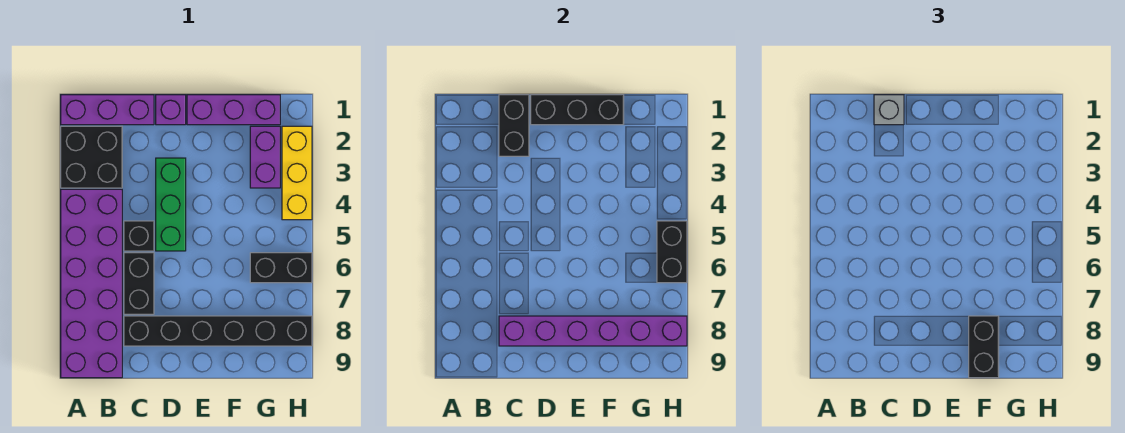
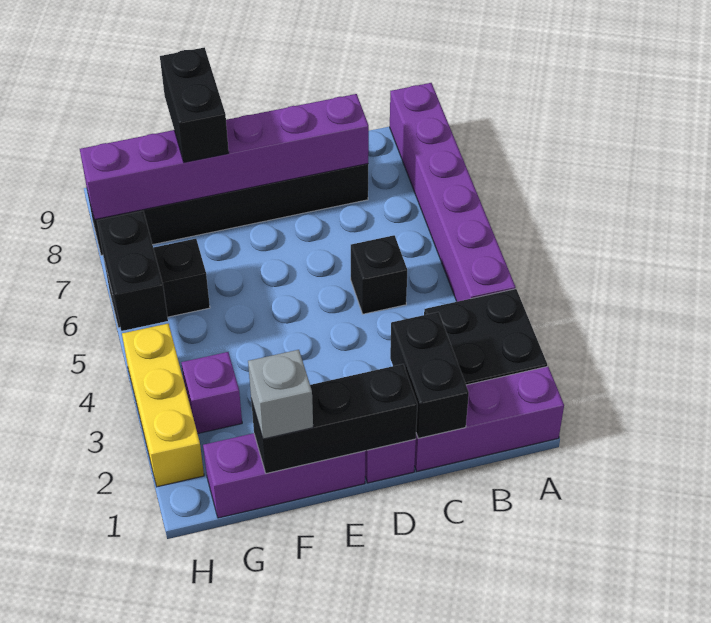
purple 2x6 brick [61,189,122,378] -> purple 1x6 brick [390,83,516,302]
grey 1x1 brick [874,95,904,125] -> grey 1x1 brick moved to [248,350,313,439]
black 1x2 brick [124,253,154,314] -> none
green 1x3 brick [156,158,186,251] -> none
purple 1x2 brick [250,126,280,188] -> purple 1x1 brick [181,352,242,434]

